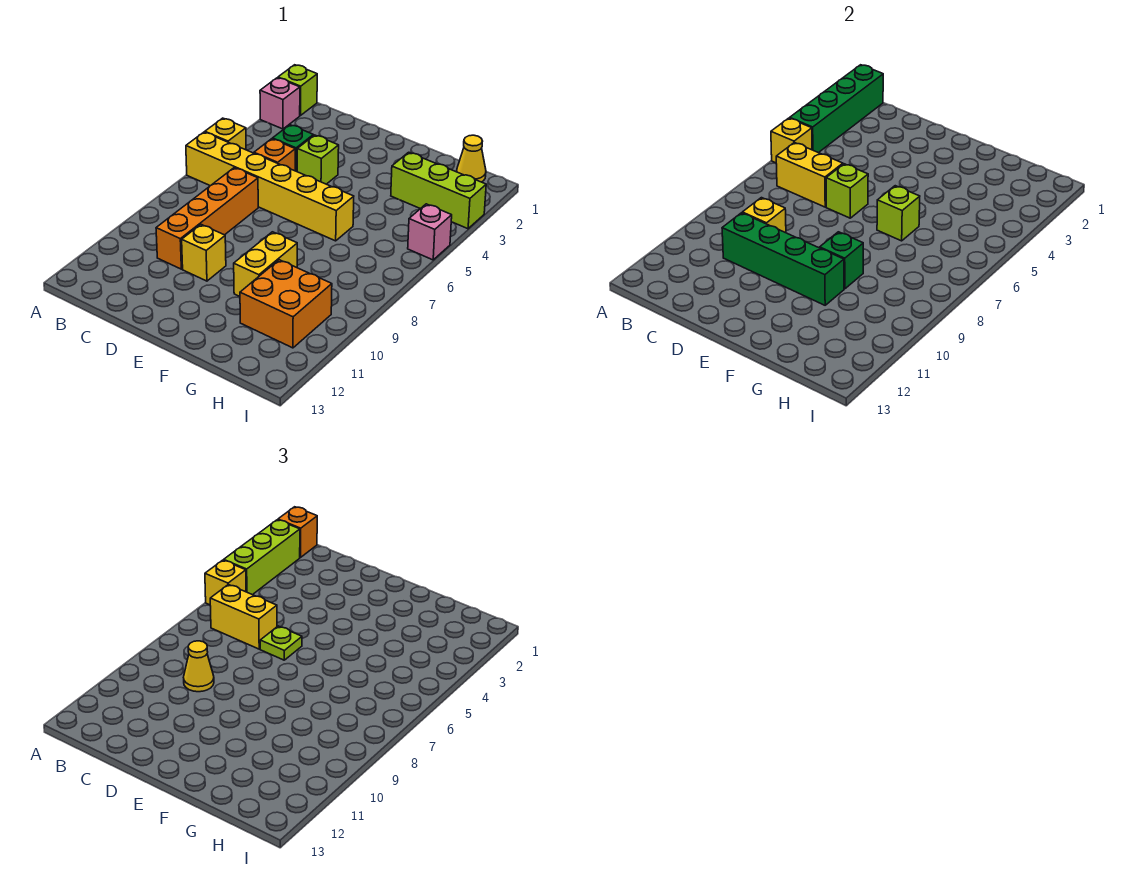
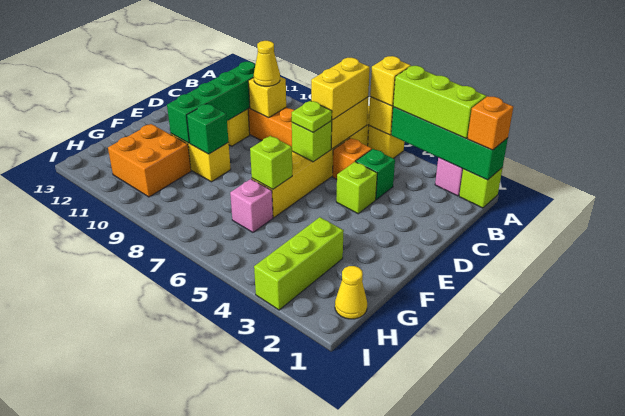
pink 1x1 brick [408,204,452,260] -> pink 1x1 brick moved to [230,179,273,232]

